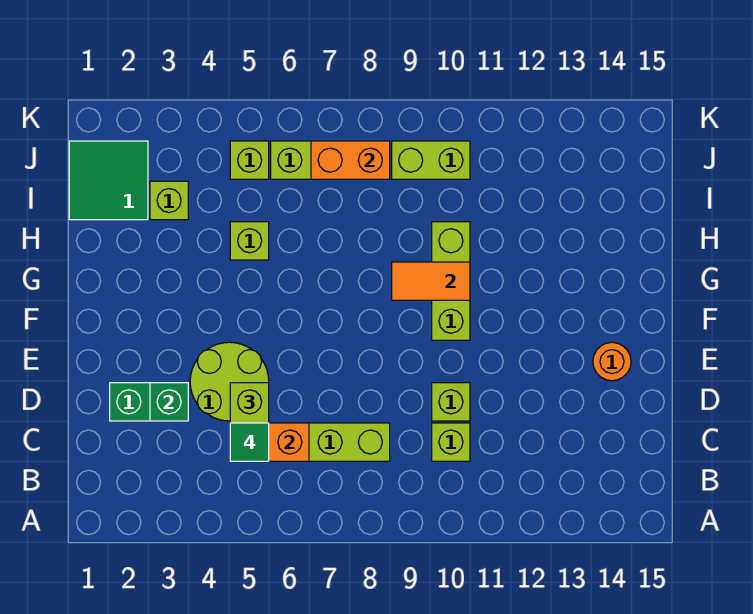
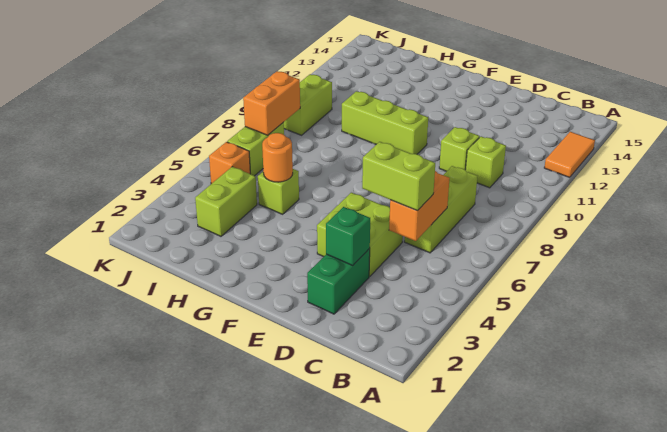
green 1x1 tile [230,423,269,461] -> none
lime 2x2 round brick [190,342,269,421] -> lime 2x2 brick [317,193,403,277]
orange 1x1 round brick [593,342,631,381] -> orange 1x1 round brick moved to [262,133,293,182]
orange 1x2 tile [392,262,470,300] -> orange 1x2 tile moved to [544,132,595,177]
green 2x2 tile [69,141,148,220] -> none
lime 1x1 brick [150,181,188,220] -> lime 1x2 brick [195,167,257,236]
lime 1x1 brick [230,141,269,179] -> orange 1x1 brick [209,142,250,184]

